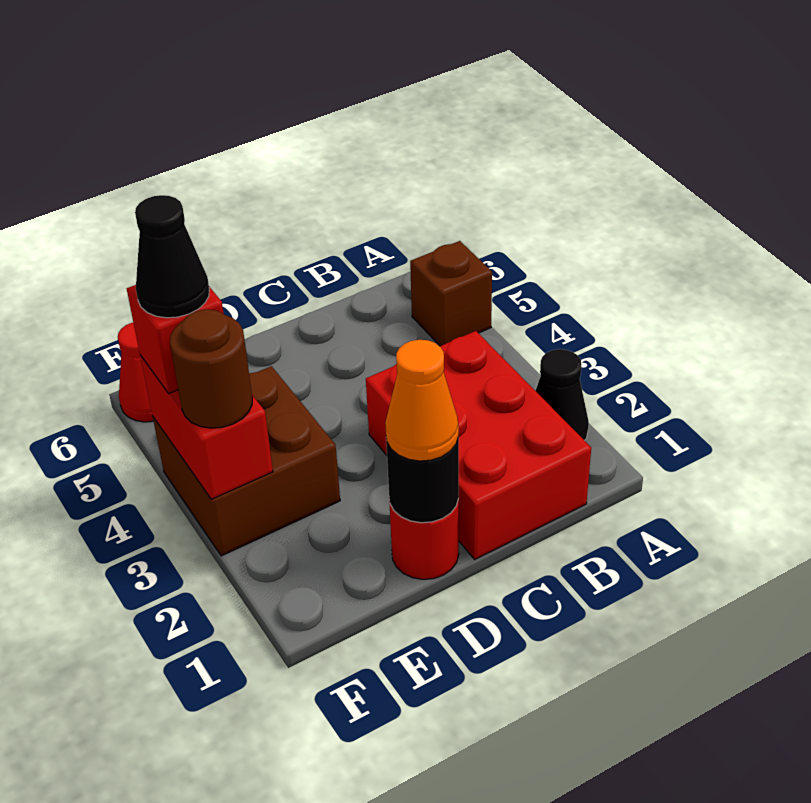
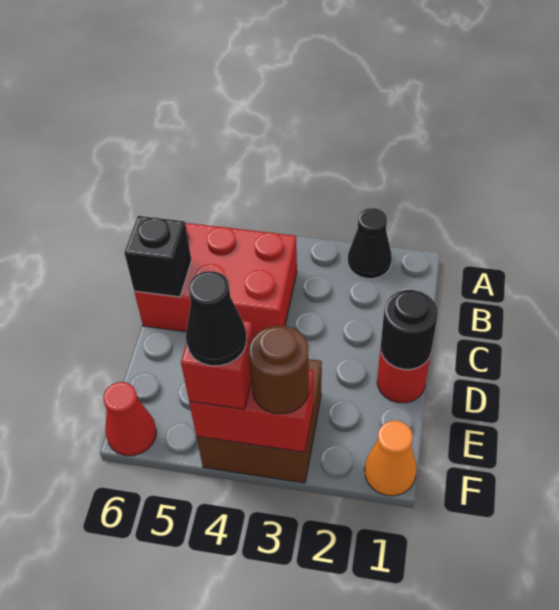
brown 1x1 brick [410,241,492,346] -> none
red 2x3 brick [366,331,591,559] -> red 2x3 brick moved to [134,223,297,337]
none -> black 1x1 brick [124,216,191,297]
orange 1x1 cone [385,340,459,461] -> orange 1x1 cone moved to [365,421,417,496]

